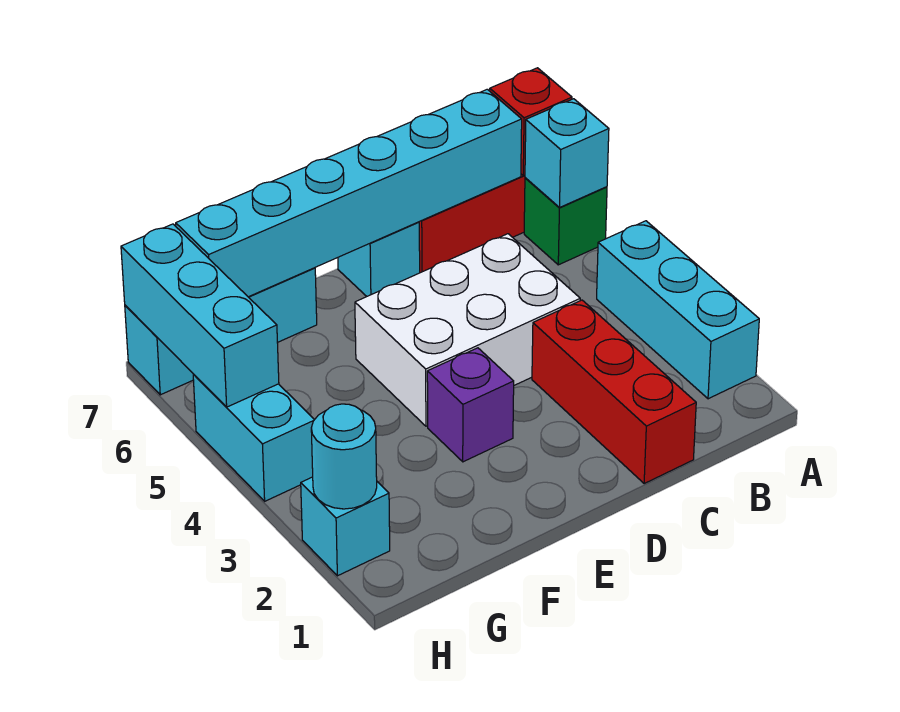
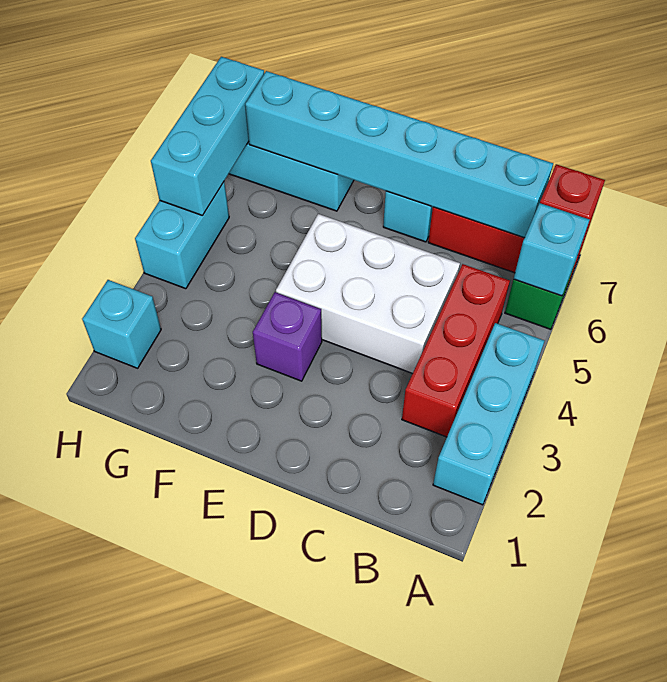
red 1x3 brick [532,300,696,484] -> red 1x3 brick moved to [402,264,510,437]
cyan 1x1 round brick [311,404,377,509] -> none

